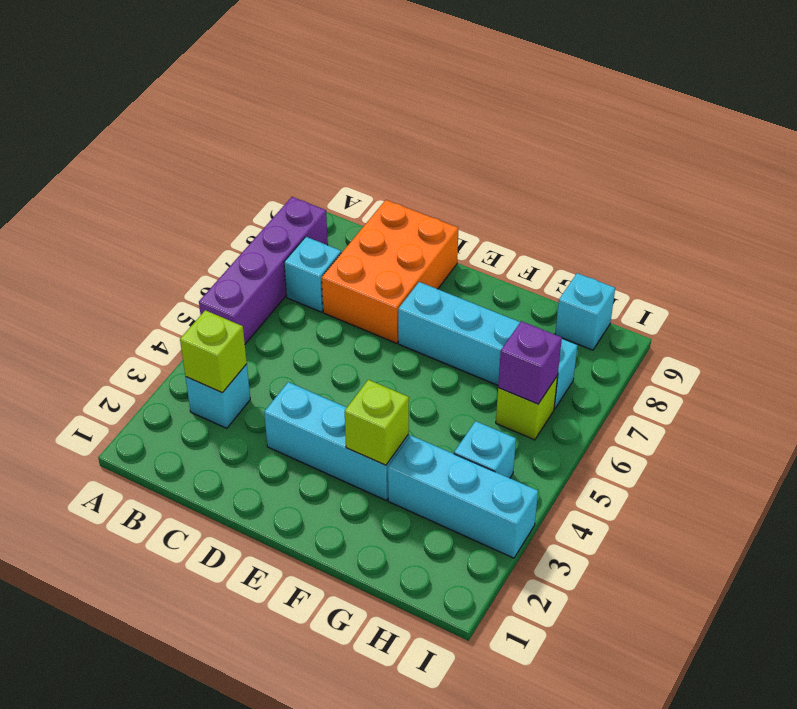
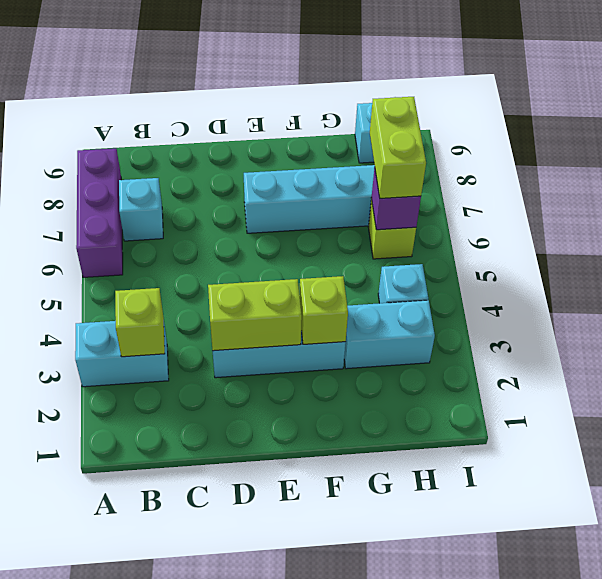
purple 1x4 brick [199,197,328,344] -> purple 1x3 brick [76,148,123,277]
cyan 1x1 brick [186,364,250,428] -> cyan 1x2 brick [75,321,169,387]
orange 2x3 brick [322,200,458,343] -> none
none -> lime 1x2 brick [208,279,302,351]
cyan 1x3 brick [388,435,538,558] -> cyan 1x2 brick [344,300,435,369]
none -> lime 1x2 brick [370,97,426,198]

